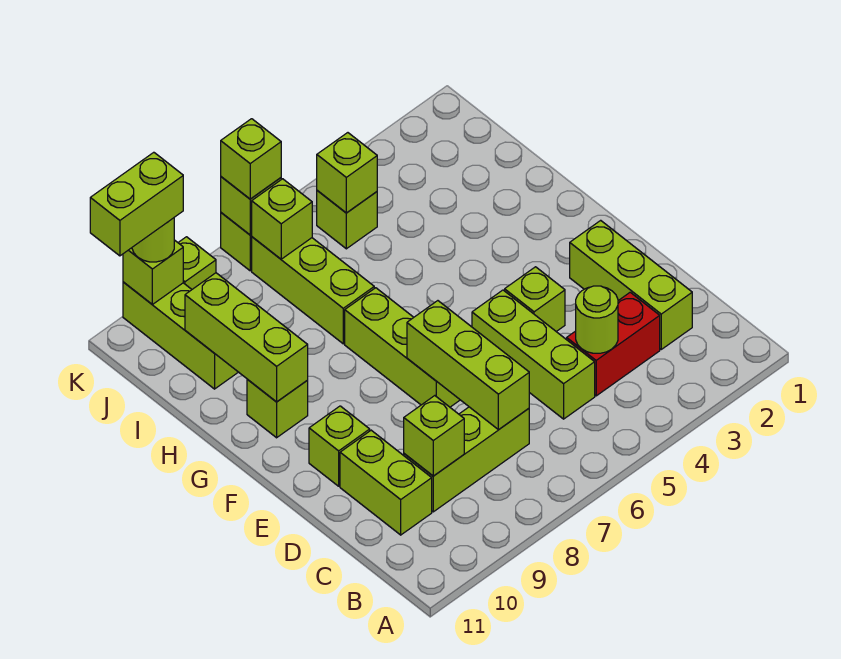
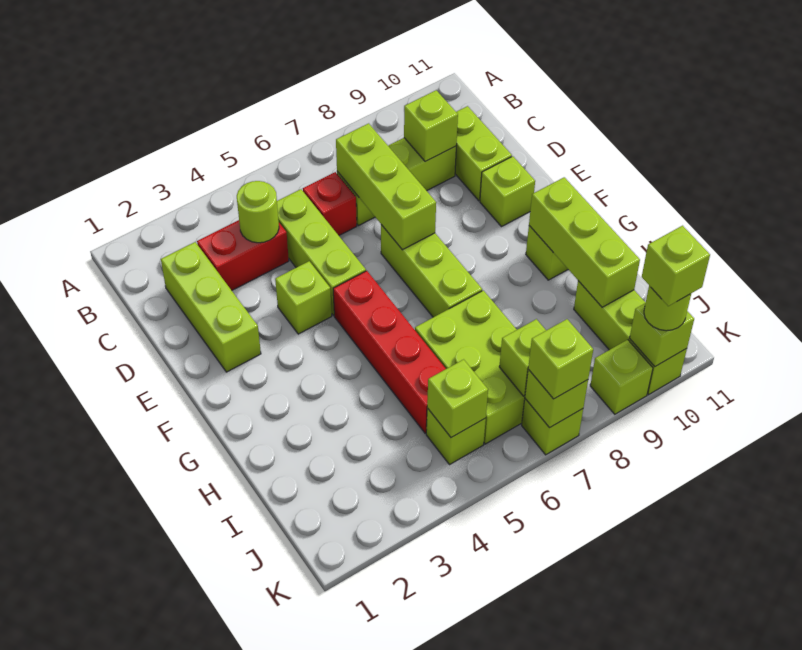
none -> red 1x1 brick [303,172,357,235]
none -> red 1x4 brick [333,271,446,433]
lime 1x3 brick [252,237,374,344] -> lime 2x3 brick [415,290,525,444]
lime 1x2 brick [90,152,183,256] -> lime 1x1 brick [642,226,710,306]

